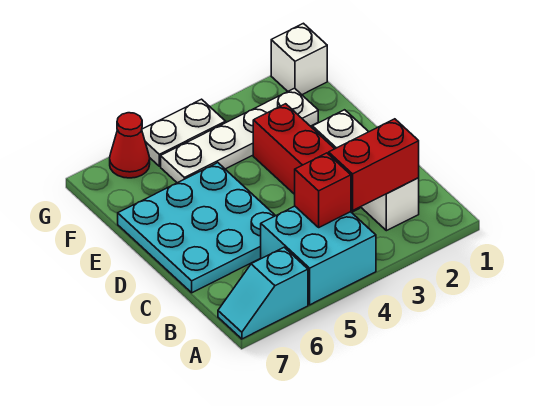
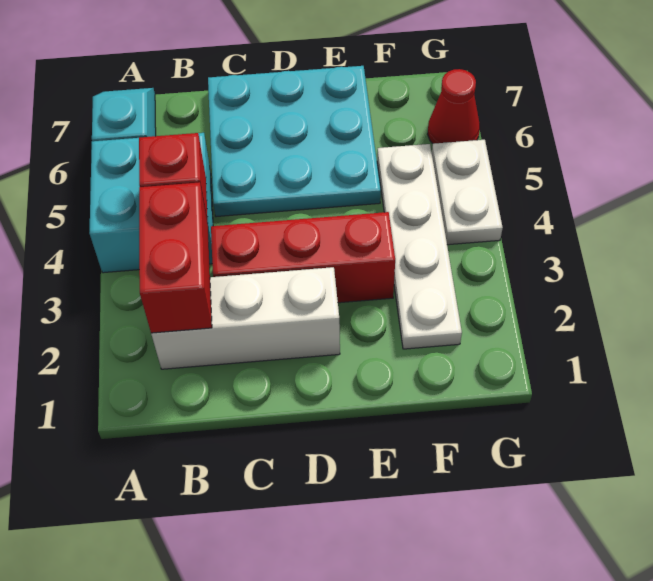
white 1x1 brick [271,23,327,95] -> none

